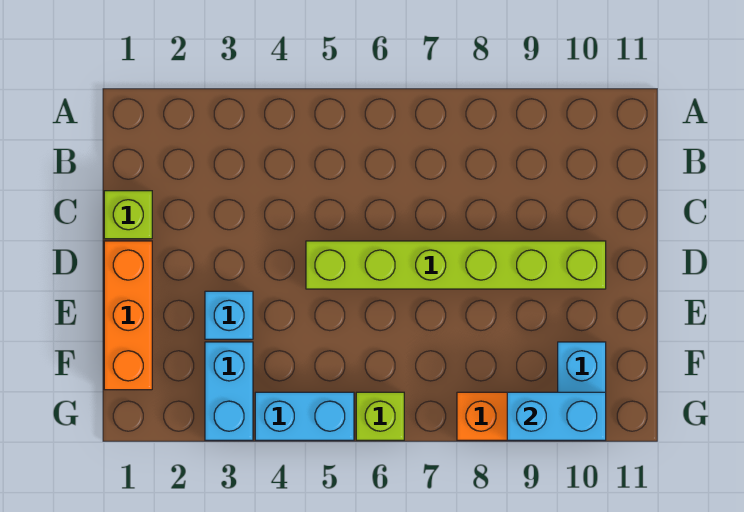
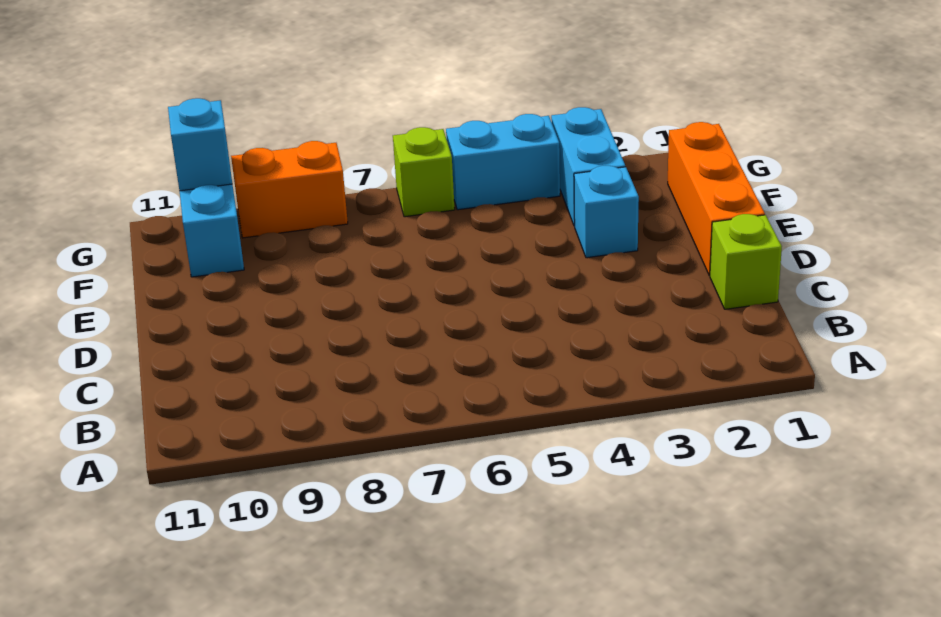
lime 1x6 brick [306,241,606,289] -> none
cyan 1x2 brick [507,392,606,440] -> cyan 1x1 brick [168,98,232,191]

